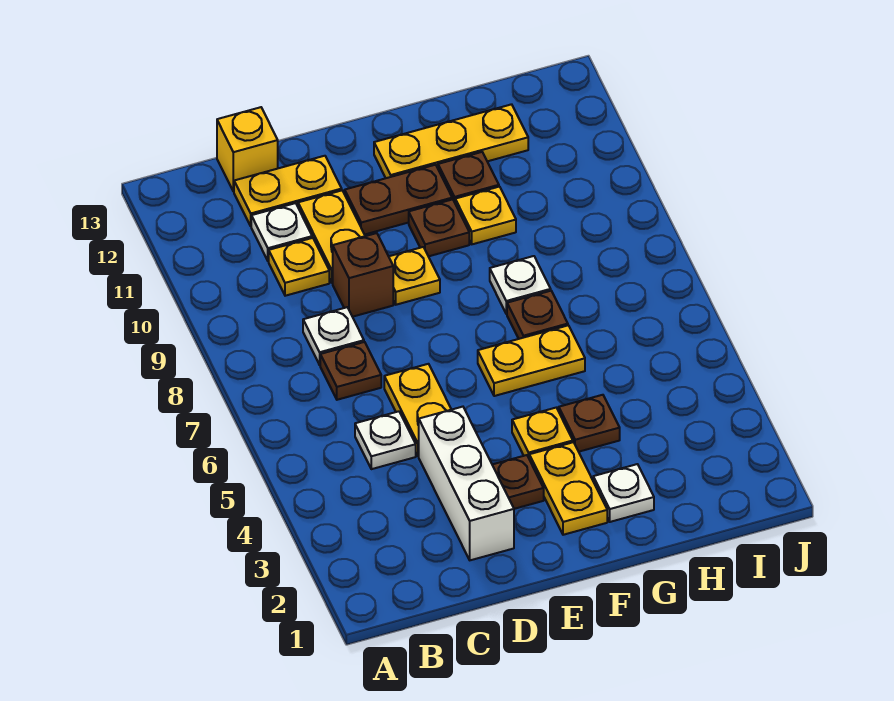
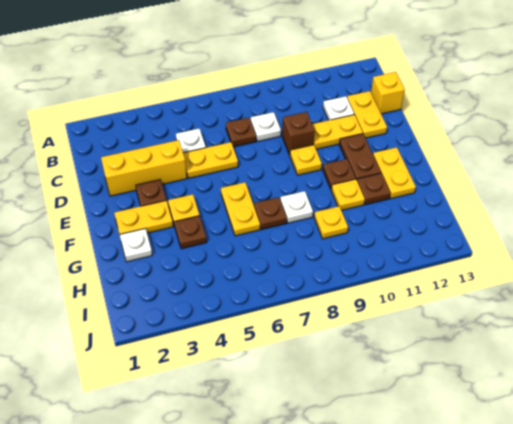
yellow 1x1 plate [269,238,329,296] -> yellow 1x1 plate moved to [314,206,348,239]
white 1x3 brick [419,407,514,560] -> yellow 1x3 brick [101,140,187,196]
yellow 1x3 plate [374,104,528,178] -> yellow 1x2 plate [373,147,416,198]

